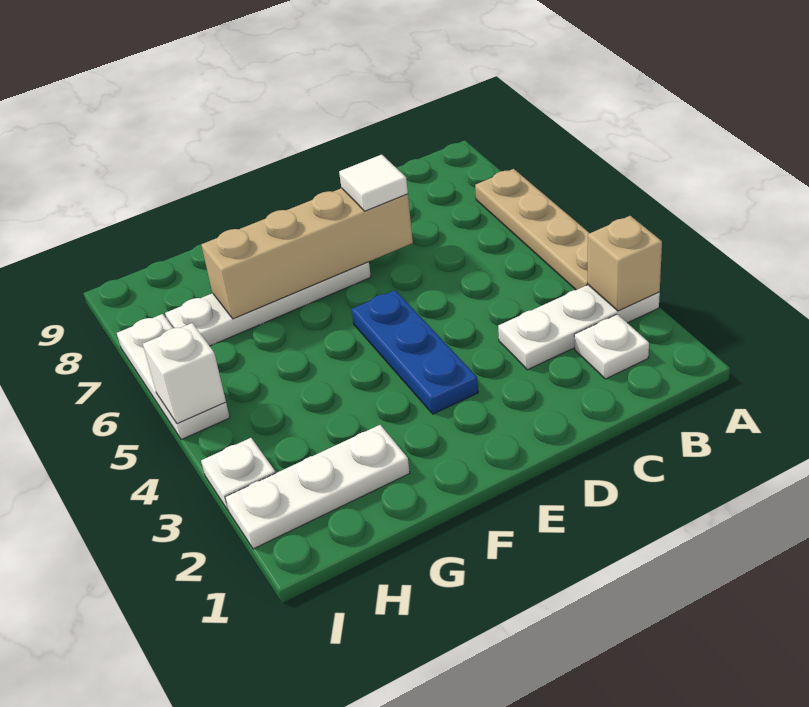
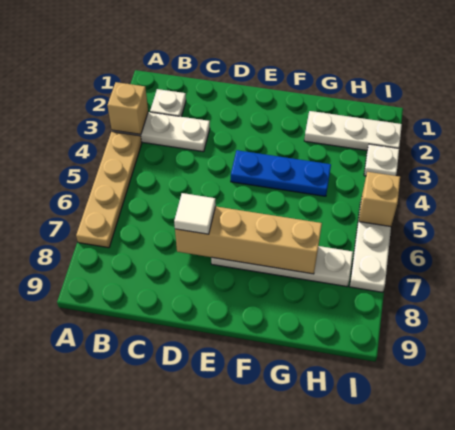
blue 1x3 plate [352,290,478,414] -> blue 1x3 plate turned to [231,150,331,196]
white 1x1 brick [143,323,226,424] -> tan 1x1 brick [359,172,400,227]

